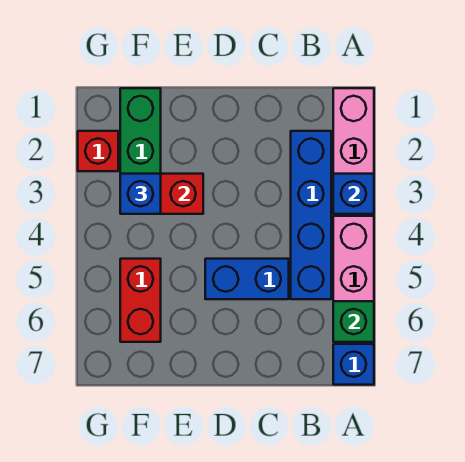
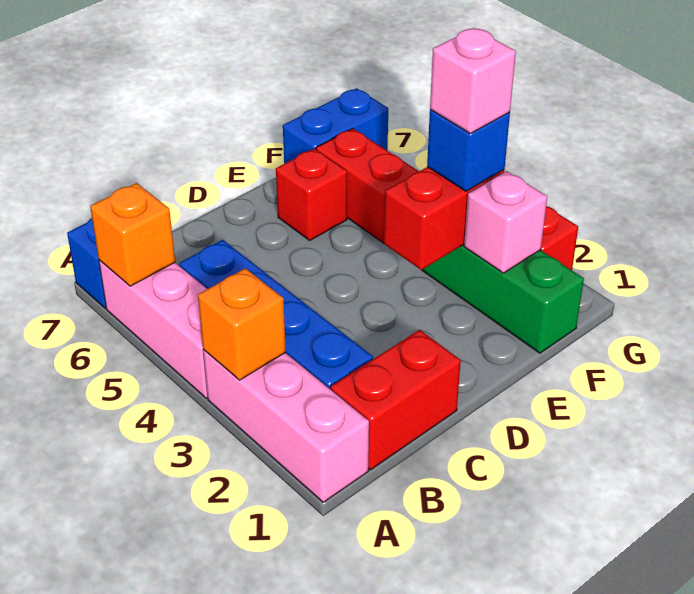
blue 1x1 brick [333,174,374,214] -> orange 1x1 brick [198,268,286,380]
green 1x1 brick [333,301,374,342] -> orange 1x1 brick [90,183,175,286]
none -> red 1x2 brick [331,330,461,470]
blue 1x2 brick [205,259,289,299] -> blue 1x2 brick moved to [283,88,388,164]
none -> red 1x1 brick [276,149,347,240]
none -> pink 1x1 brick [464,171,547,273]
none -> pink 1x1 brick [430,28,516,133]

